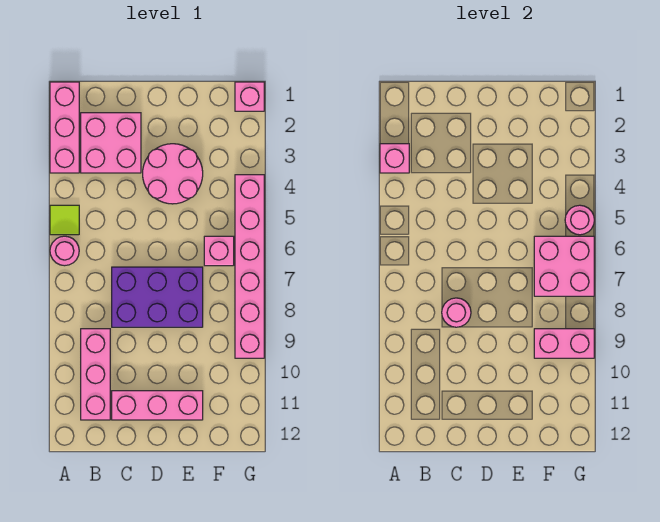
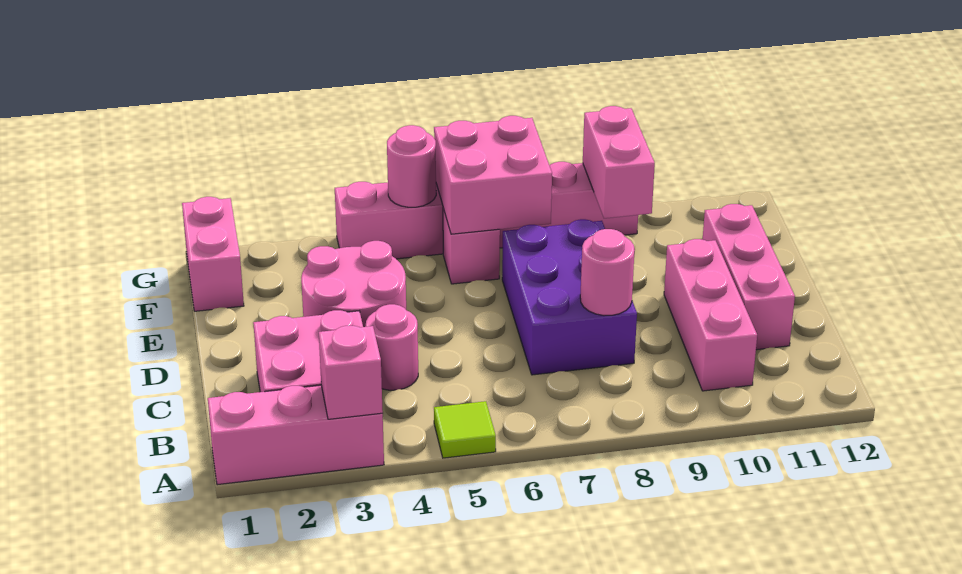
pink 1x1 round brick [50,236,79,266] -> pink 1x1 round brick moved to [366,304,418,390]
pink 1x3 brick [81,329,110,420] -> pink 1x3 brick turned to [664,239,757,391]
pink 1x1 brick [235,82,264,111] -> pink 1x2 brick [182,197,244,311]

